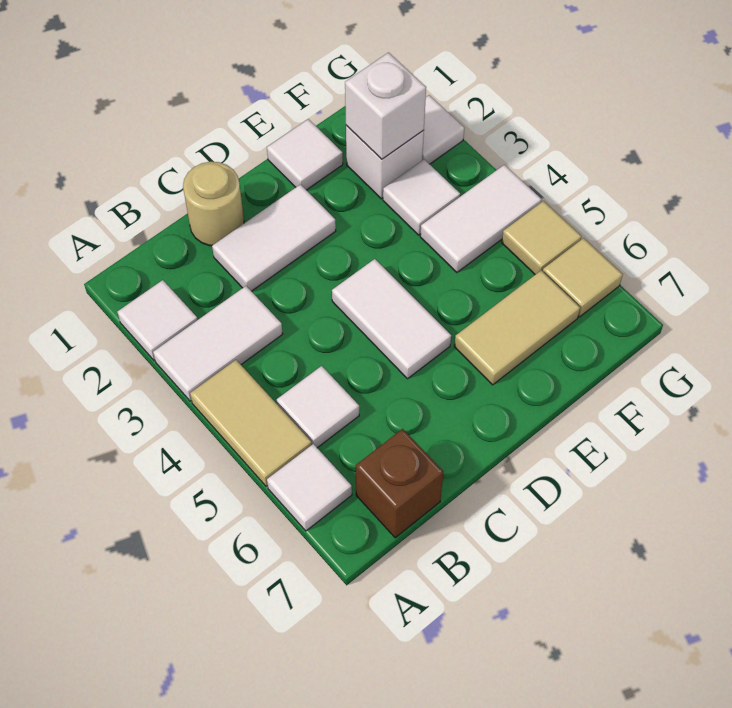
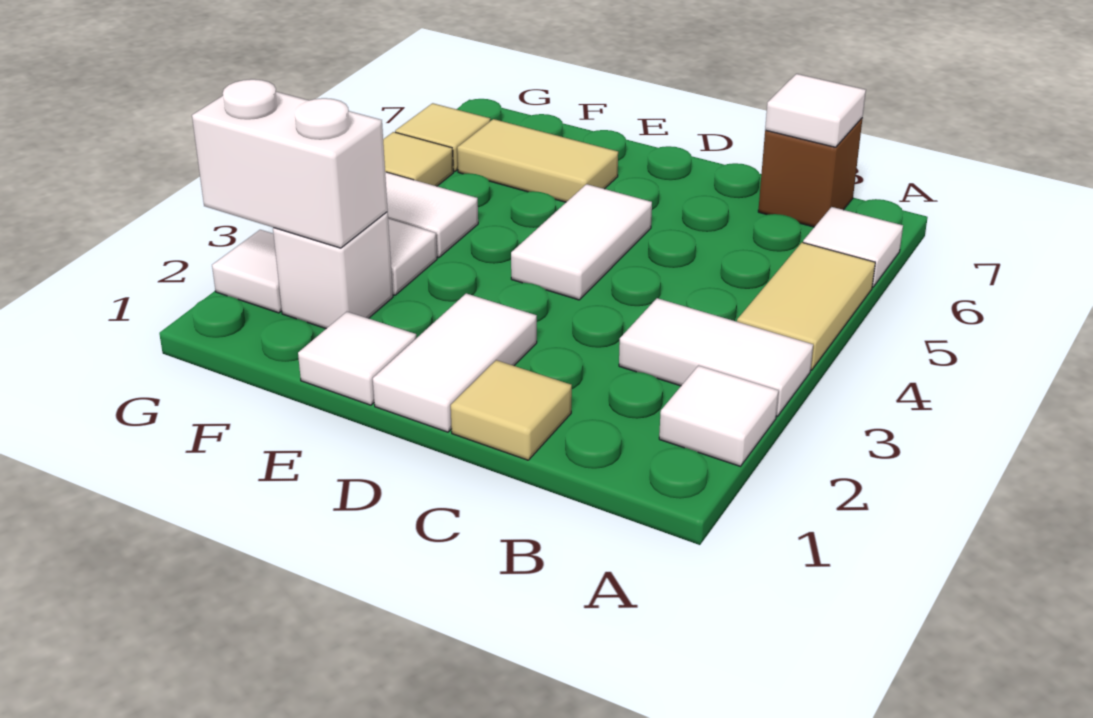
white 1x1 tile [277,366,359,448] -> white 1x1 tile moved to [765,74,866,147]
tan 1x1 round brick [183,162,244,246] -> tan 1x1 tile [451,360,572,460]
white 1x2 tile [212,184,336,291] -> white 1x2 tile turned to [373,293,537,432]
white 1x1 brick [345,53,426,159] -> white 1x2 brick [192,79,388,248]

